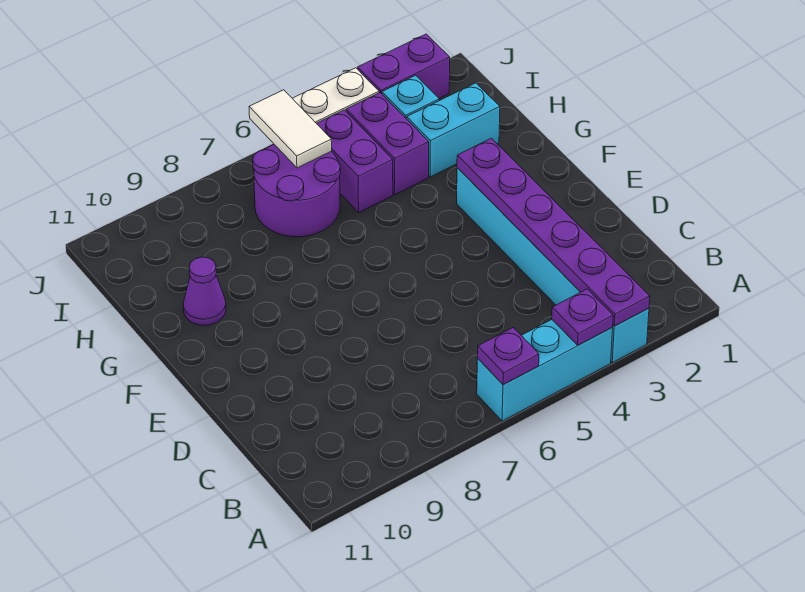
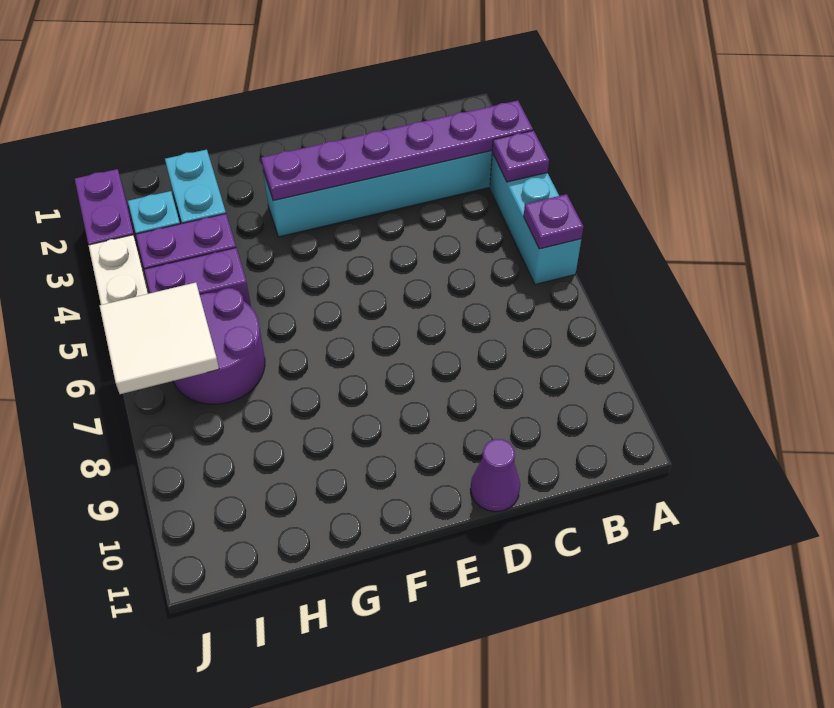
purple 1x1 cone [183,257,226,325] -> purple 1x1 cone moved to [470,439,520,512]
white 1x2 tile [249,90,332,168] -> white 2x2 tile [100,283,219,394]

